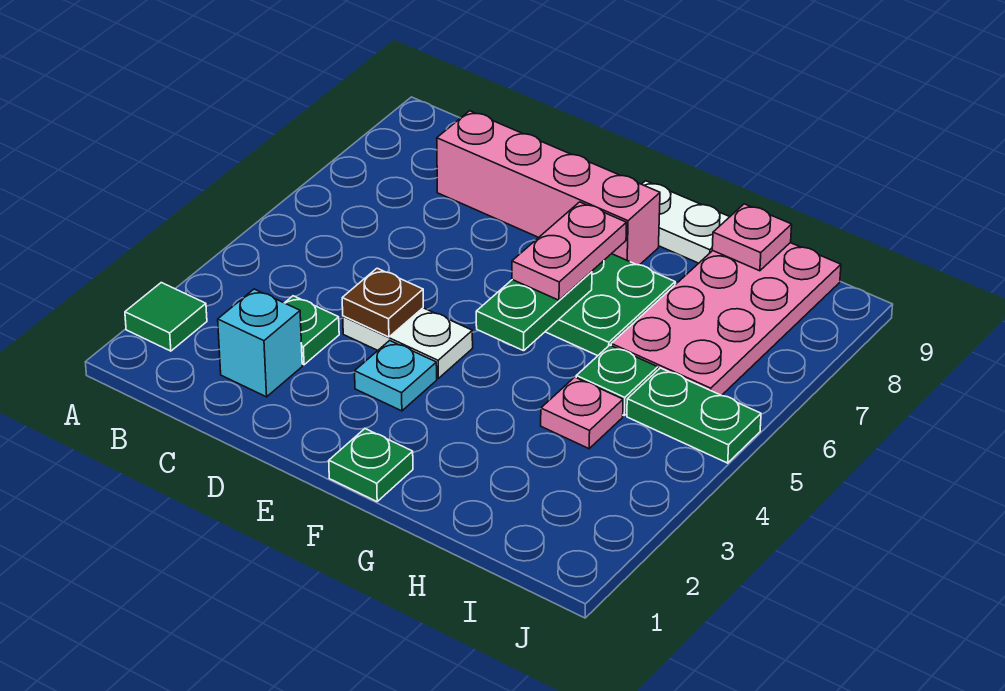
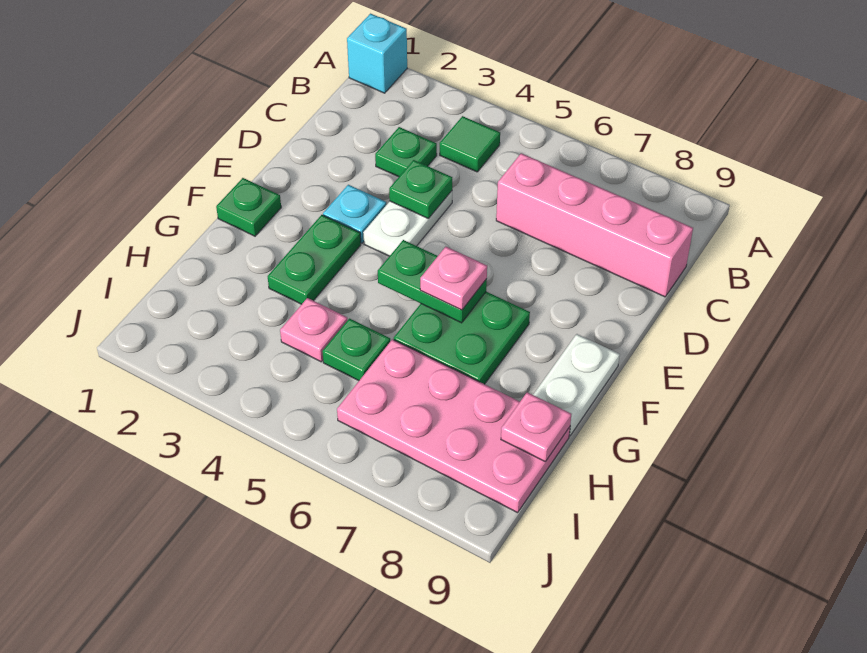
green 1x1 tile [125,283,207,351] -> green 1x1 tile moved to [440,116,500,172]
cyan 1x1 brick [218,289,302,397] -> cyan 1x1 brick moved to [347,14,407,93]
pink 1x4 brick [437,111,660,265] -> pink 1x4 brick turned to [496,153,693,297]
brown 1x1 plate [342,268,423,337] -> green 1x1 plate [389,160,452,219]
pink 1x2 plate [512,202,627,300] -> pink 1x1 plate [420,247,487,310]
green 1x2 plate [627,368,761,463] -> green 1x2 plate moved to [268,215,361,304]

